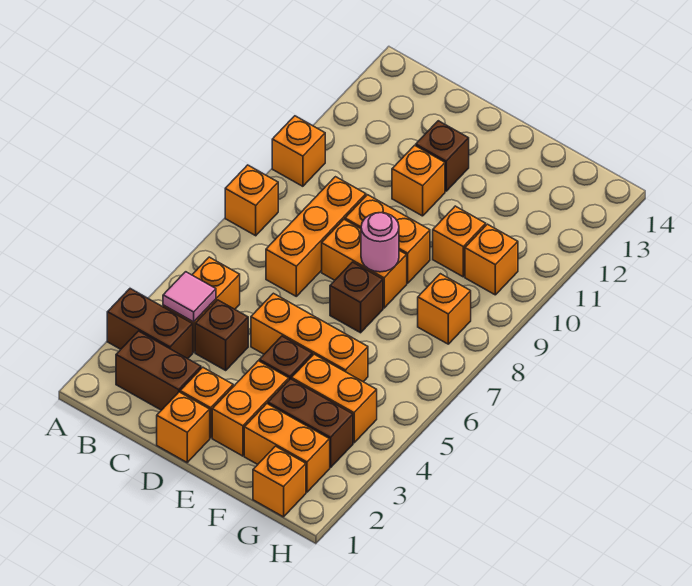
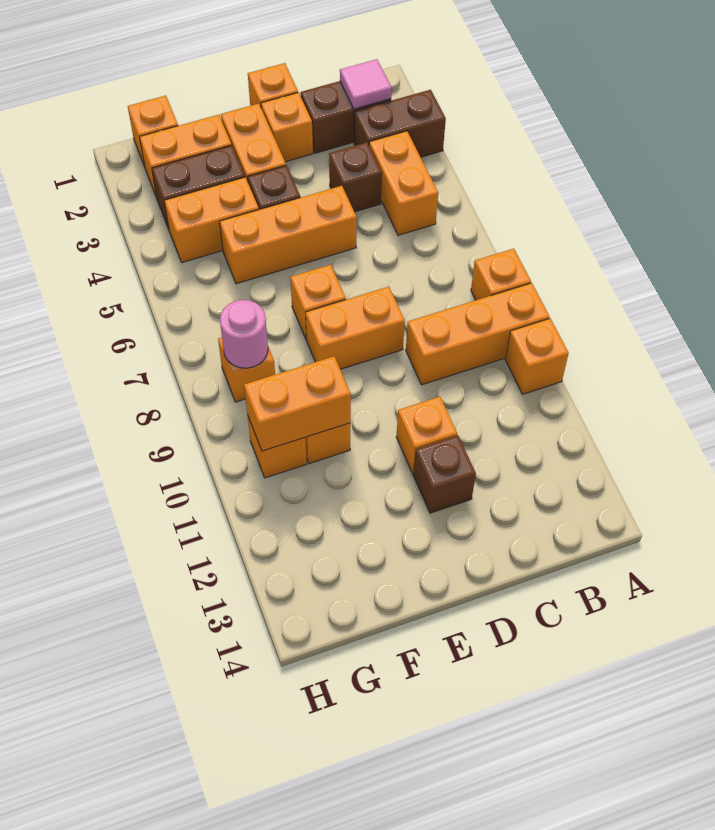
pink 1x1 tile [163,272,216,322] -> pink 1x1 tile moved to [340,59,392,109]
orange 1x3 brick [266,177,366,296] -> orange 1x3 brick turned to [406,283,549,385]
orange 1x2 brick [345,195,430,283] -> orange 1x2 brick moved to [244,356,351,451]
brown 1x1 brick [330,262,383,333] -> orange 1x1 brick [290,265,346,340]
pink 1x1 round brick [361,213,399,272] -> pink 1x1 round brick moved to [220,300,268,368]

